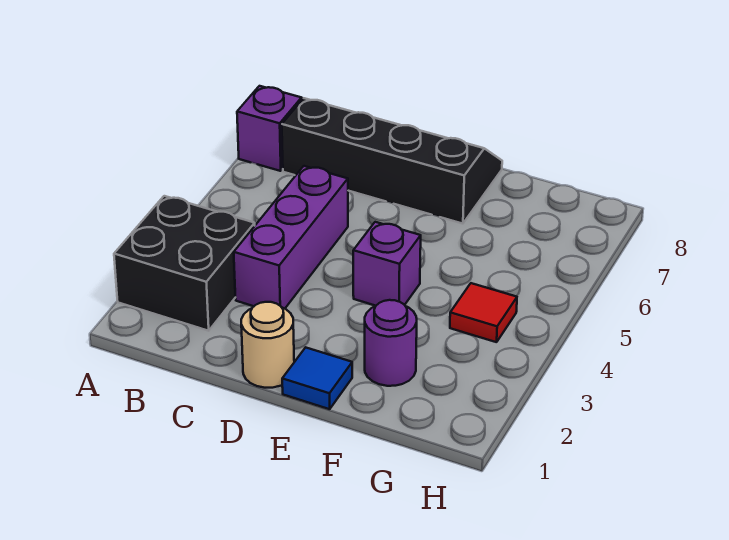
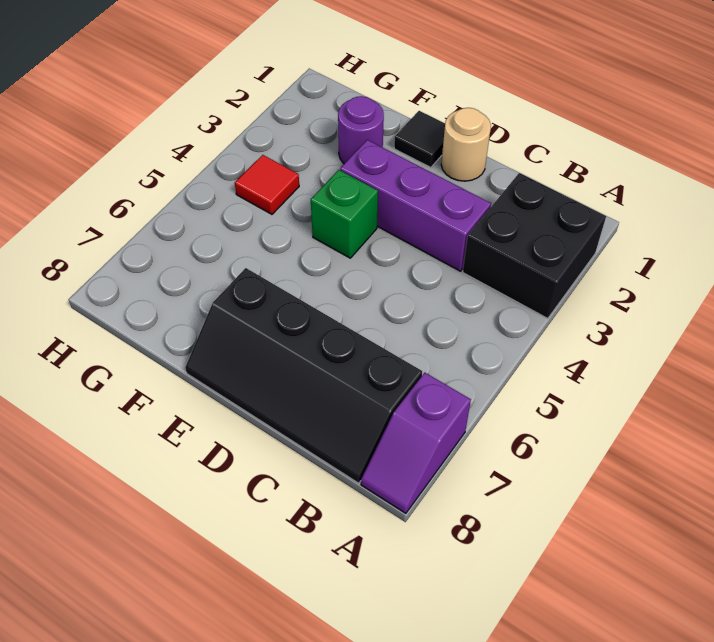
purple 1x3 brick [234,166,348,309] -> purple 1x3 brick turned to [340,140,491,271]
blue 1x1 tile [282,347,352,409] -> black 1x1 tile [394,111,445,168]
purple 1x1 brick [353,222,421,306] -> green 1x1 brick [311,170,378,258]

